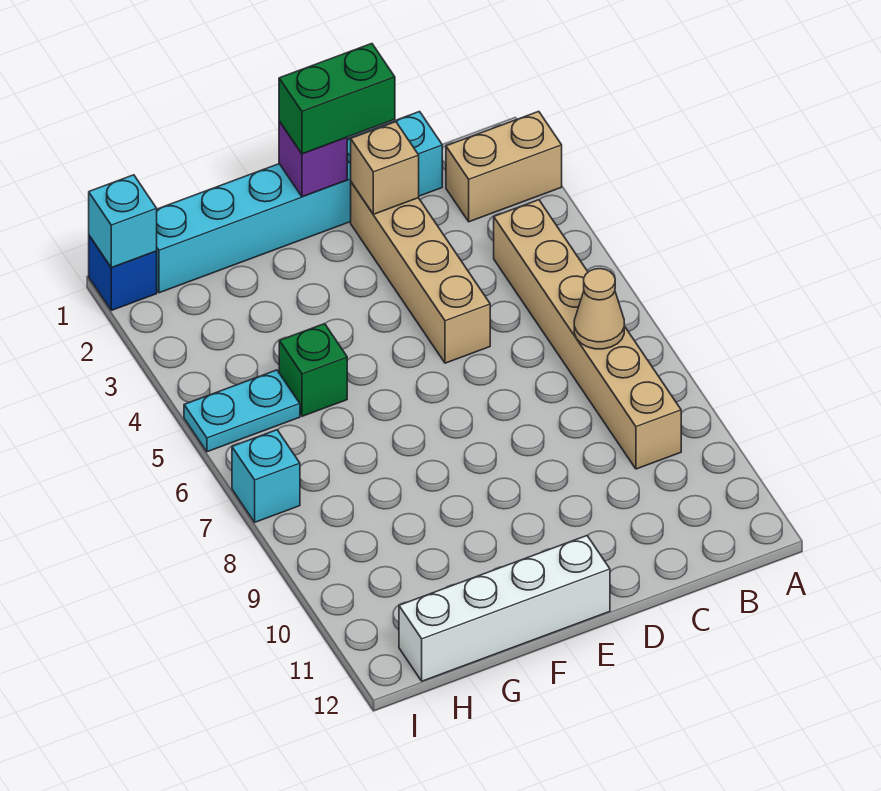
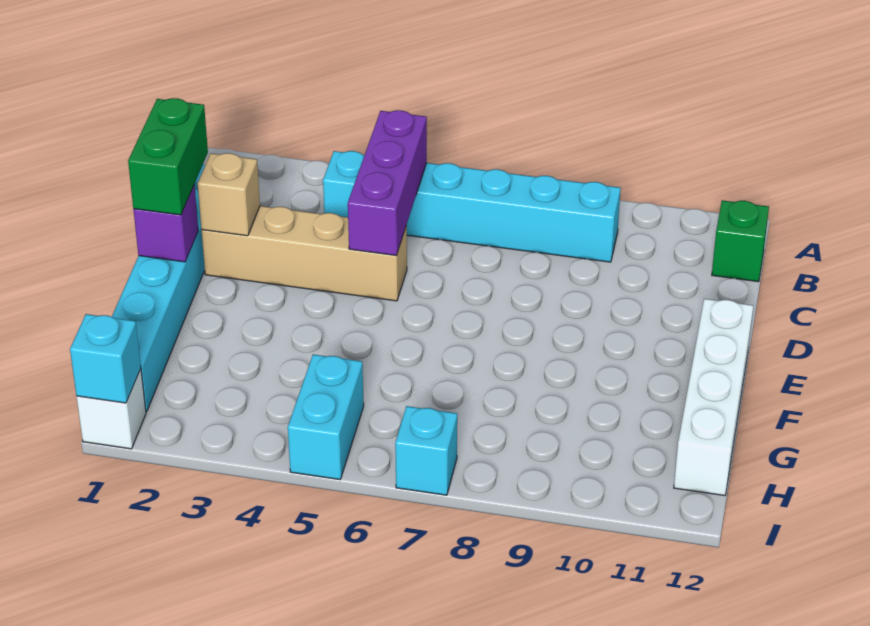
tan 1x2 brick [446,111,562,222] -> none
tan 1x6 brick [494,200,681,469] -> cyan 1x6 brick [323,151,621,262]
none -> purple 1x3 brick [348,110,427,256]
tan 1x1 cone [574,269,624,349] -> none
green 1x1 brick [279,324,347,416] -> green 1x1 brick moved to [712,201,769,282]
cyan 1x2 plate [184,370,300,452] -> cyan 1x2 brick [288,355,364,480]
blue 1x1 brick [89,236,157,310] -> white 1x1 brick [77,369,146,449]

